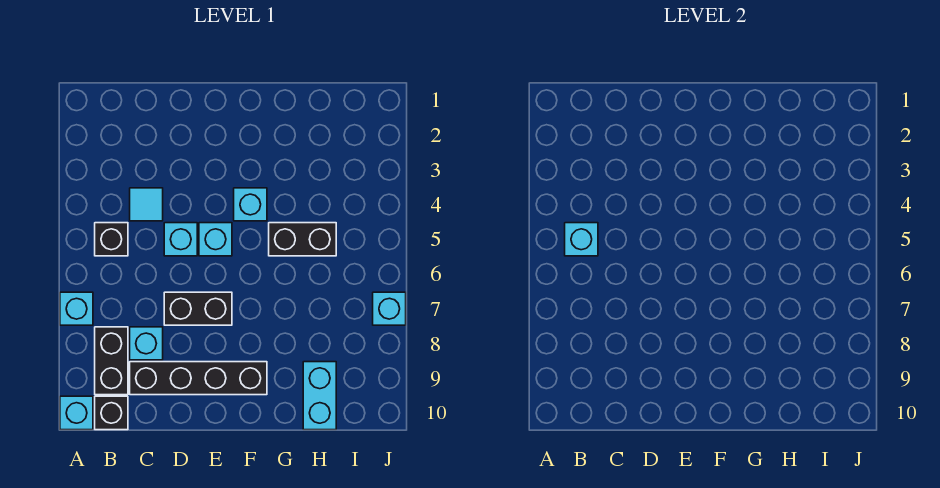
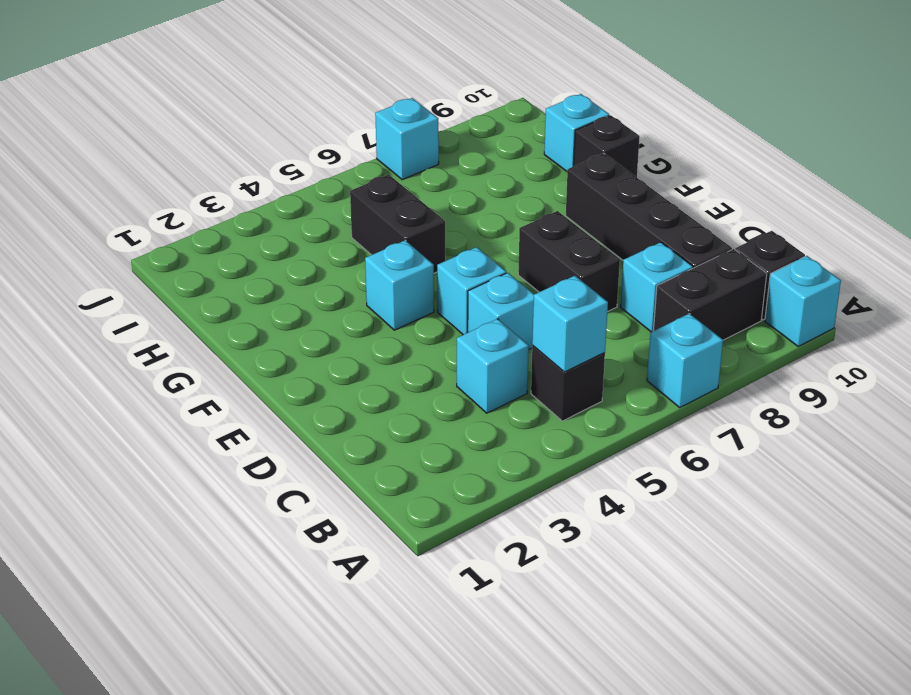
cyan 1x1 tile [130,188,163,221] -> cyan 1x1 brick [457,319,529,413]
none -> black 1x1 brick [574,115,640,177]
cyan 1x2 brick [303,362,336,430] -> cyan 1x1 brick [544,94,609,171]

